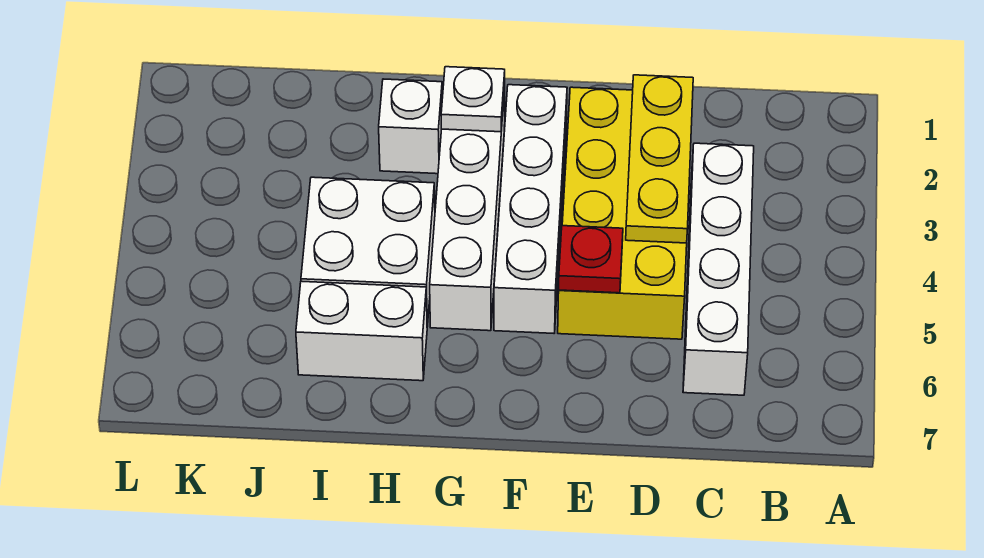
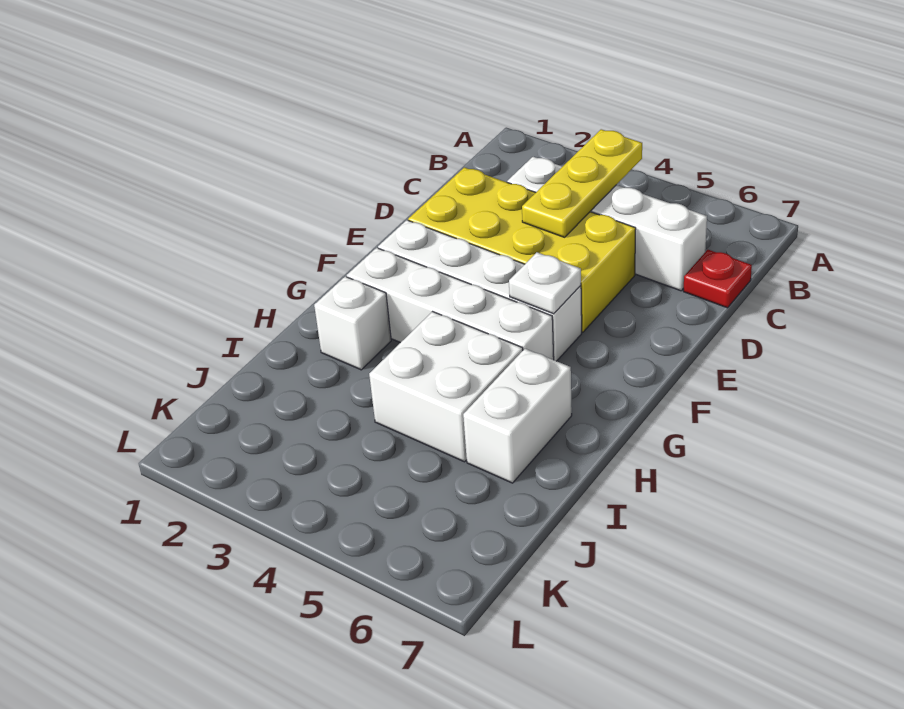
yellow 1x3 plate [626,75,693,243] -> yellow 1x3 plate turned to [522,129,642,237]
red 1x1 plate [559,226,623,293] -> red 1x1 plate moved to [683,250,752,308]
white 1x1 plate [441,67,505,132] -> white 1x1 plate moved to [509,252,581,314]

